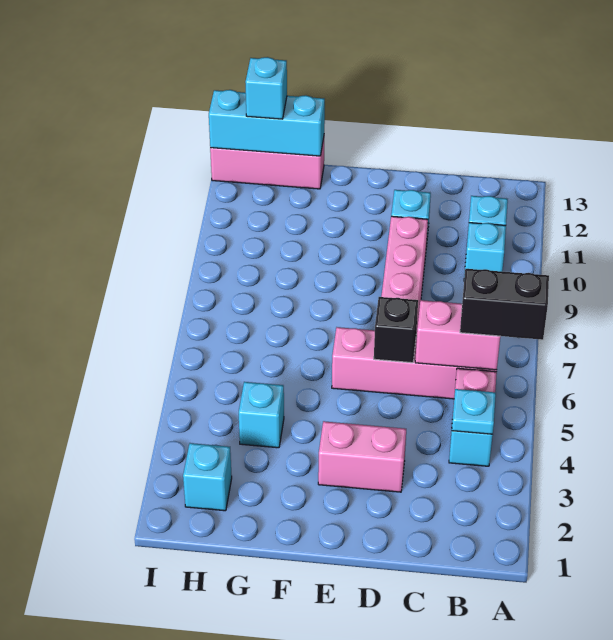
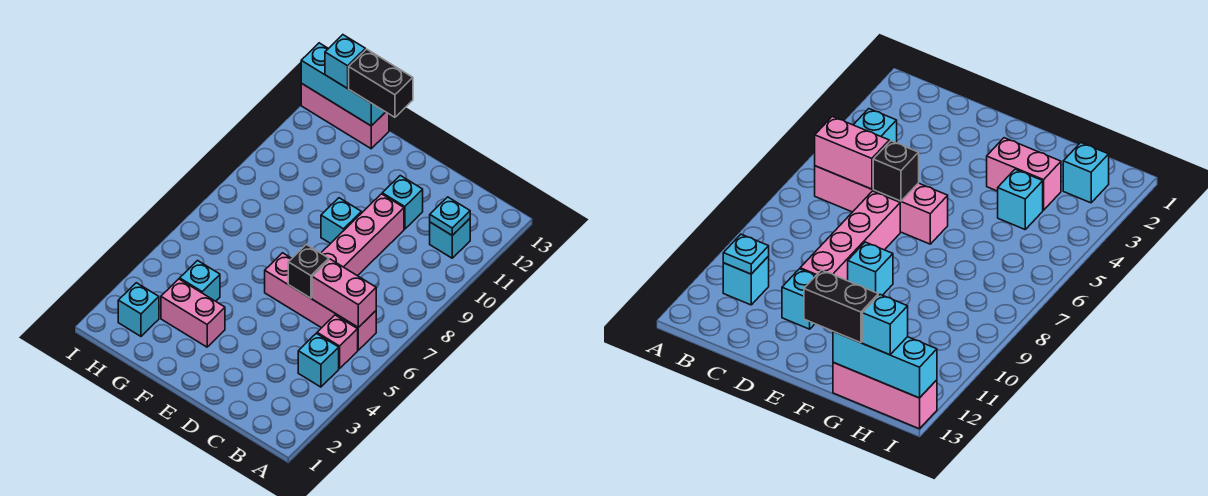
black 1x2 brick [460,269,549,340] -> black 1x2 brick moved to [349,49,413,117]
cyan 1x1 plate [452,389,496,434] -> cyan 1x1 plate moved to [430,197,470,235]
cyan 1x1 brick [464,223,506,277] -> cyan 1x1 brick moved to [321,198,361,244]
pink 1x2 brick [318,421,406,492] -> pink 1x2 brick moved to [161,279,225,347]

